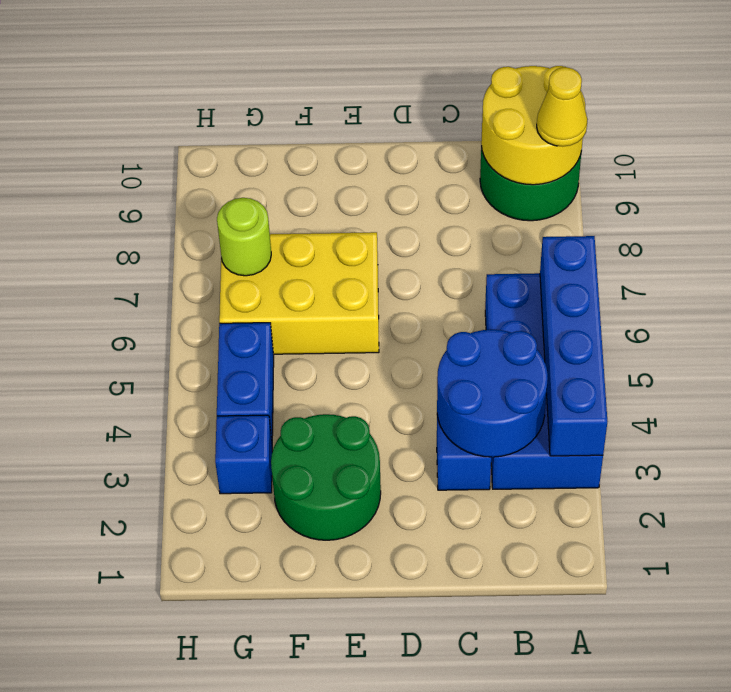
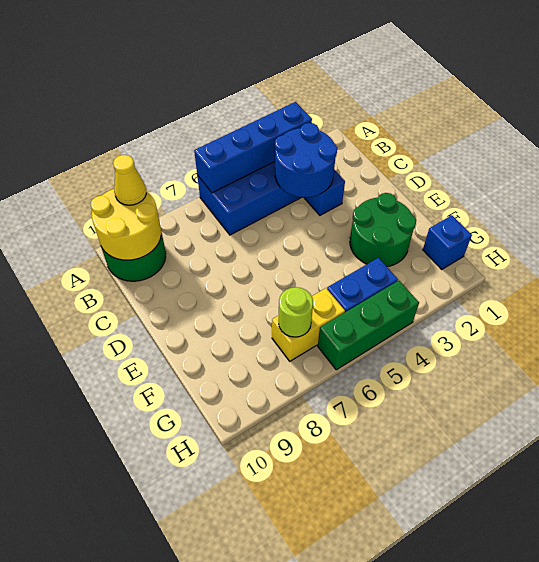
yellow 2x3 brick [219,232,379,354] -> yellow 1x2 brick [272,288,345,361]
blue 1x1 brick [215,415,272,494] -> blue 1x1 brick moved to [423,215,472,270]
none -> green 1x3 brick [318,280,419,370]

